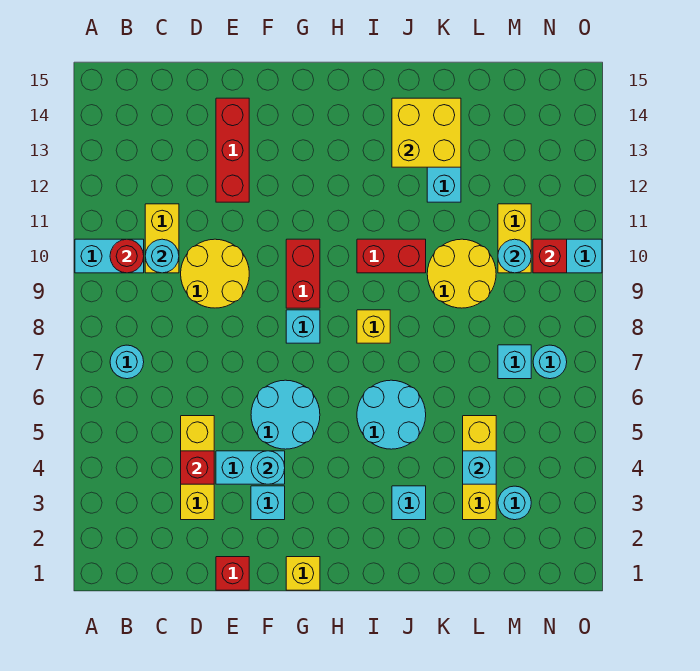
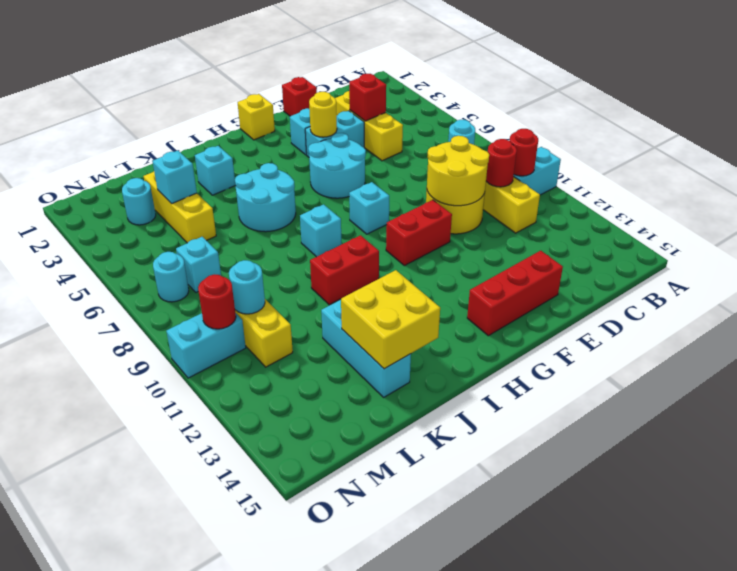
cyan 1x1 round brick [145,239,179,273] -> red 1x1 round brick [486,139,517,187]
red 1x3 brick [216,98,249,202] -> red 1x3 brick turned to [467,251,563,336]
cyan 1x1 round brick [251,451,285,484] -> yellow 1x1 round brick [309,92,337,137]
red 1x2 brick [286,239,320,308] -> red 1x2 brick turned to [386,200,452,266]
yellow 1x1 brick [357,310,390,343] -> cyan 1x1 brick [300,204,342,257]
yellow 2x2 round brick [427,239,496,308] -> yellow 2x2 round brick moved to [427,136,489,206]
red 1x1 brick [533,239,567,273] -> red 1x1 round brick [198,274,236,329]

